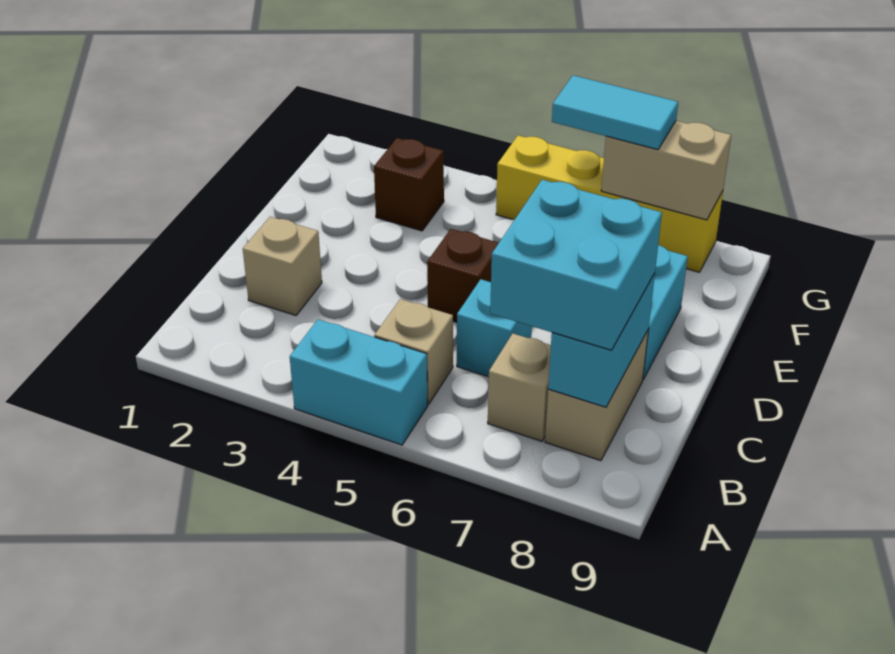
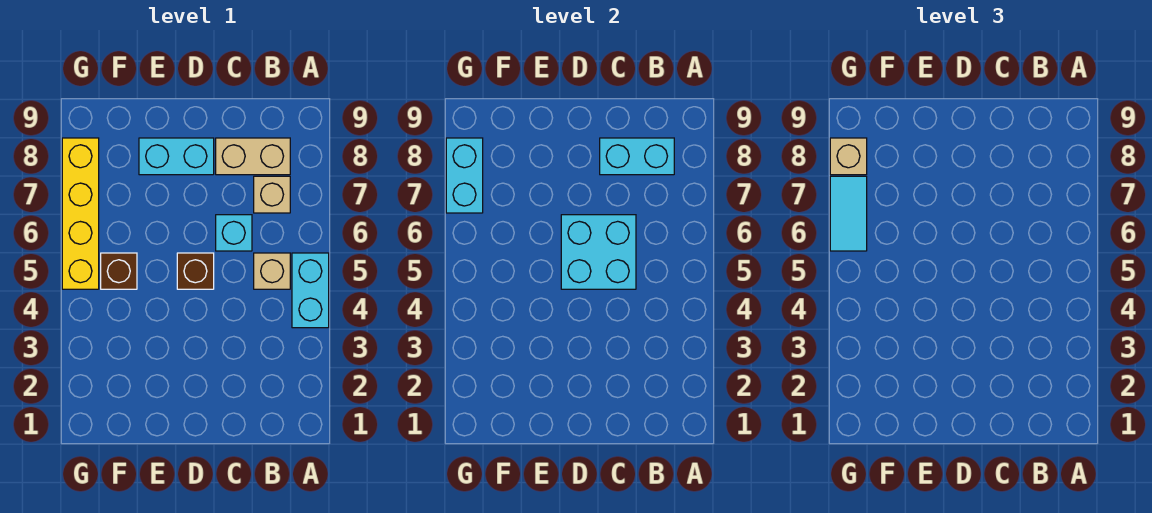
cyan 2x2 brick [490,180,662,350] -> cyan 2x2 brick moved to [561,215,636,289]
tan 1x1 brick [243,217,322,315] -> tan 1x1 brick moved to [830,138,867,175]
brown 1x1 brick [374,138,444,231] -> brown 1x1 brick moved to [101,253,137,289]
tan 1x2 brick [601,121,731,220] -> cyan 1x2 brick [446,138,483,213]

